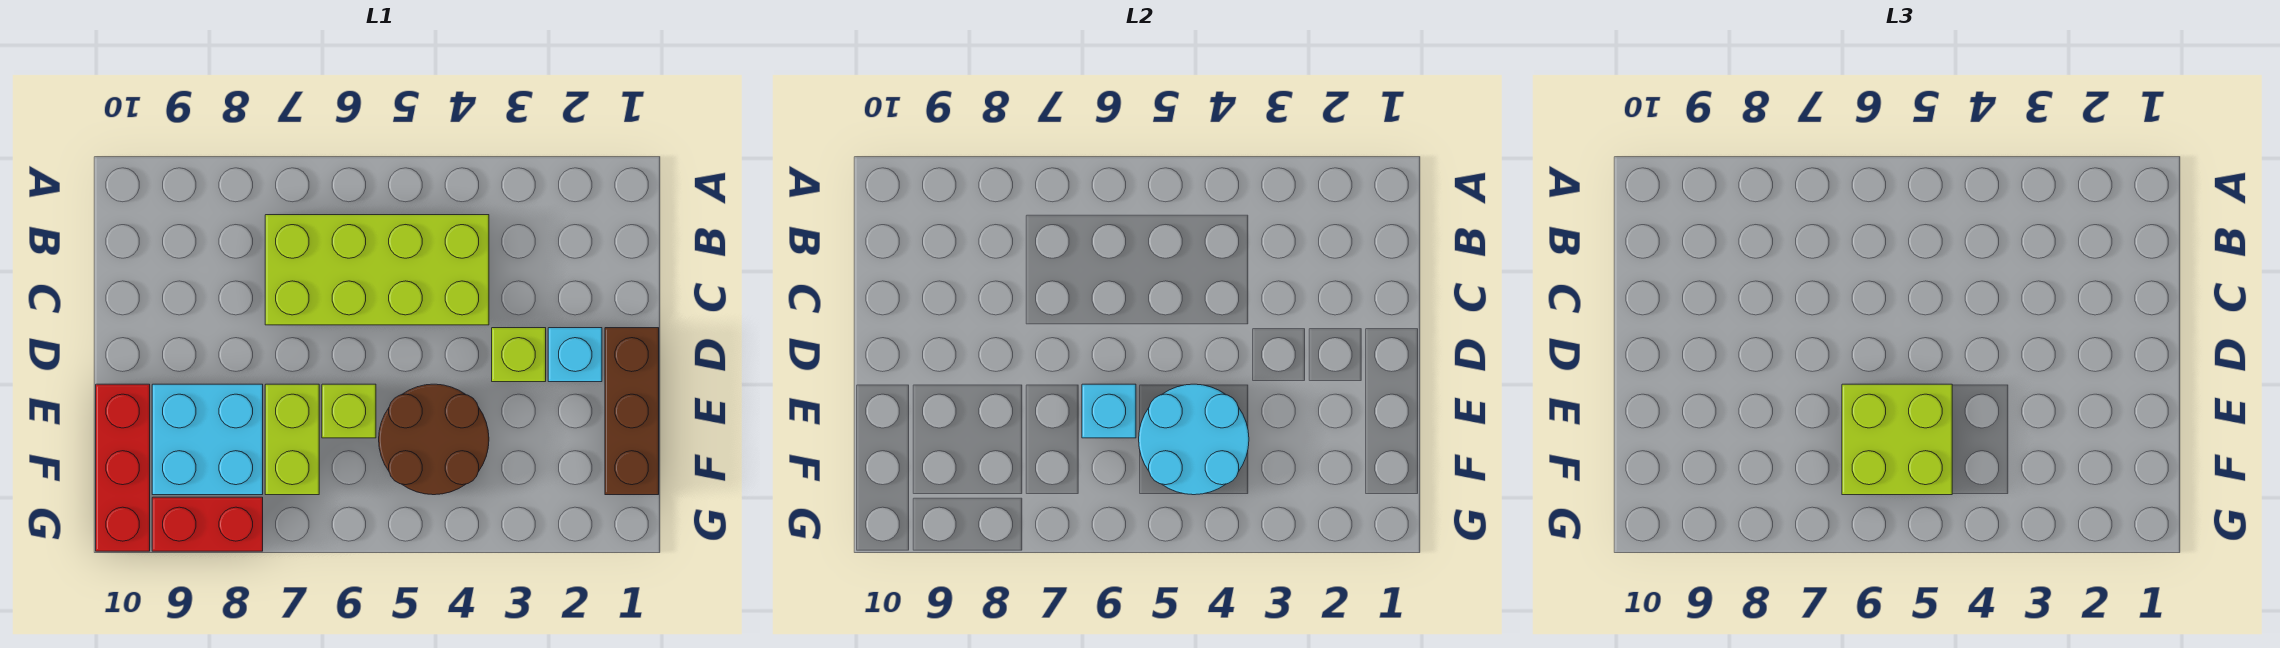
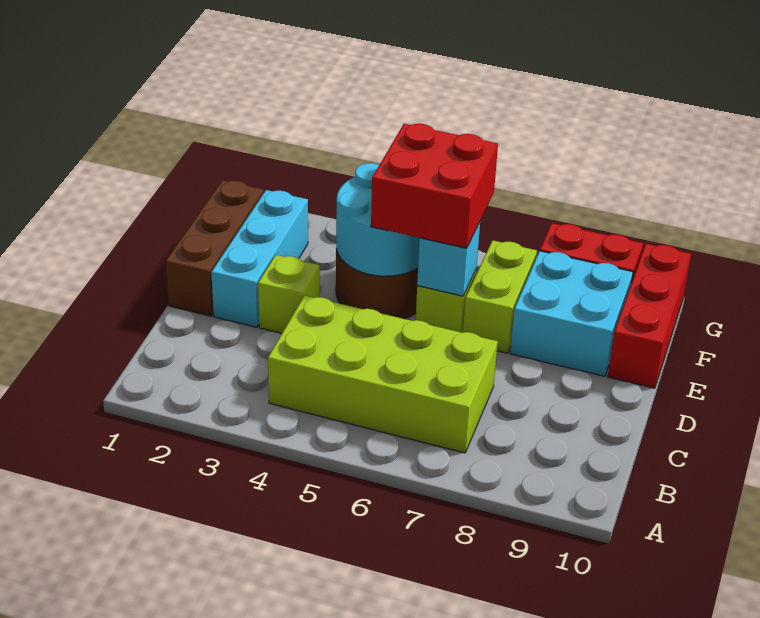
cyan 1x1 brick [548,328,602,382] -> cyan 1x3 brick [211,190,308,327]
lime 2x2 brick [1842,384,1952,495] -> red 2x2 brick [371,124,498,248]

